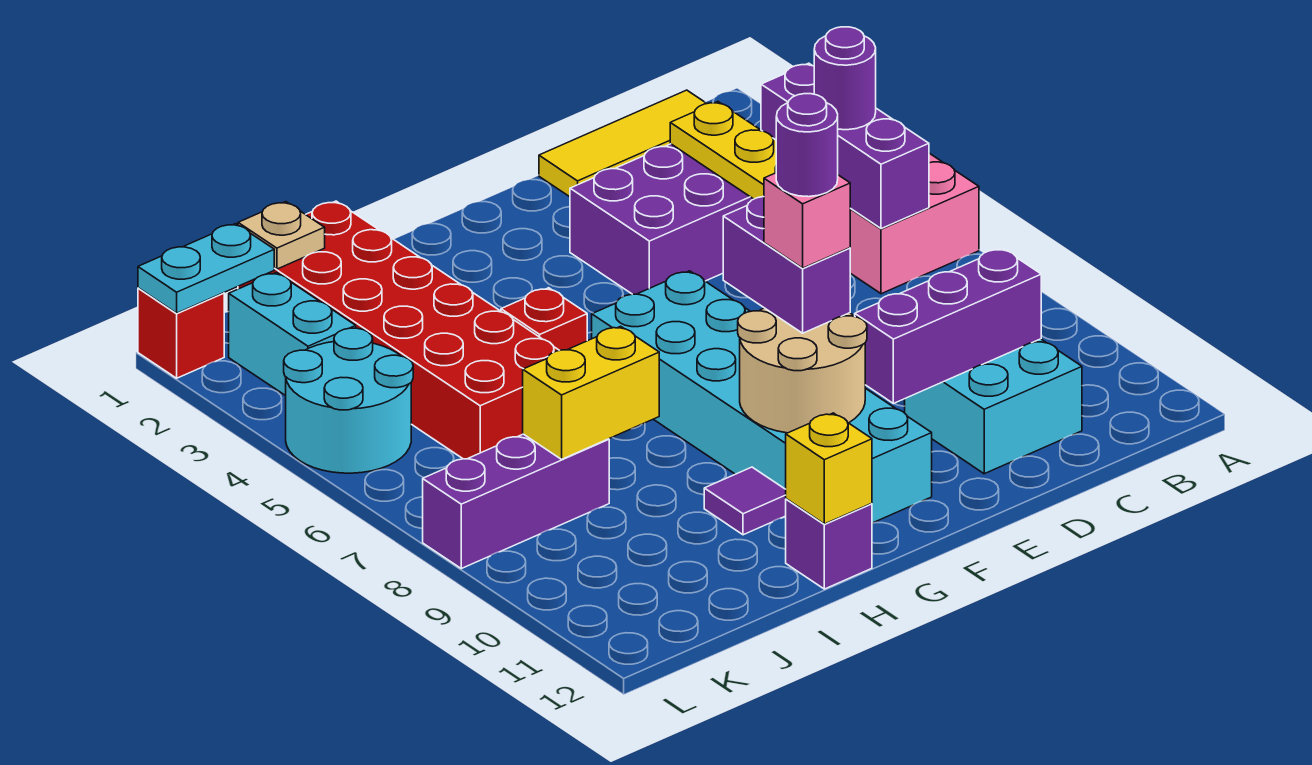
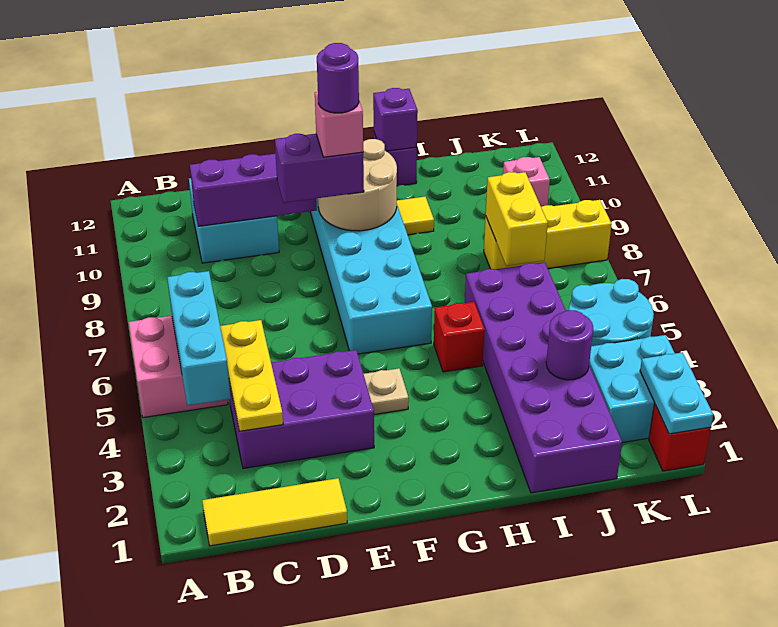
purple 1x3 brick [761,63,929,229] -> cyan 1x3 brick [167,271,231,405]
purple 1x1 round brick [814,27,876,130] -> purple 1x1 round brick moved to [546,310,593,380]
purple 1x2 brick [723,197,850,333] -> purple 1x2 brick turned to [275,134,364,203]
purple 1x1 tile [704,467,786,535] -> yellow 1x1 tile [397,197,434,235]
yellow 1x1 brick [786,413,872,524] -> purple 1x1 brick [373,88,418,151]
red 2x6 brick [238,201,559,459] -> purple 2x6 brick [465,262,622,493]
yellow 1x2 brick [523,326,659,459] -> yellow 1x2 brick turned to [486,172,548,266]
tan 1x1 plate [238,202,325,269] -> tan 1x1 plate moved to [364,368,409,414]
purple 1x3 brick [423,434,609,569] -> yellow 1x3 brick [484,200,612,269]
cyan 1x2 plate [138,224,274,313] -> cyan 1x2 plate turned to [640,352,713,434]
cyan 1x2 brick [229,272,356,396] -> cyan 2x2 brick [589,335,675,443]
none -> pink 1x1 brick [503,157,550,207]

